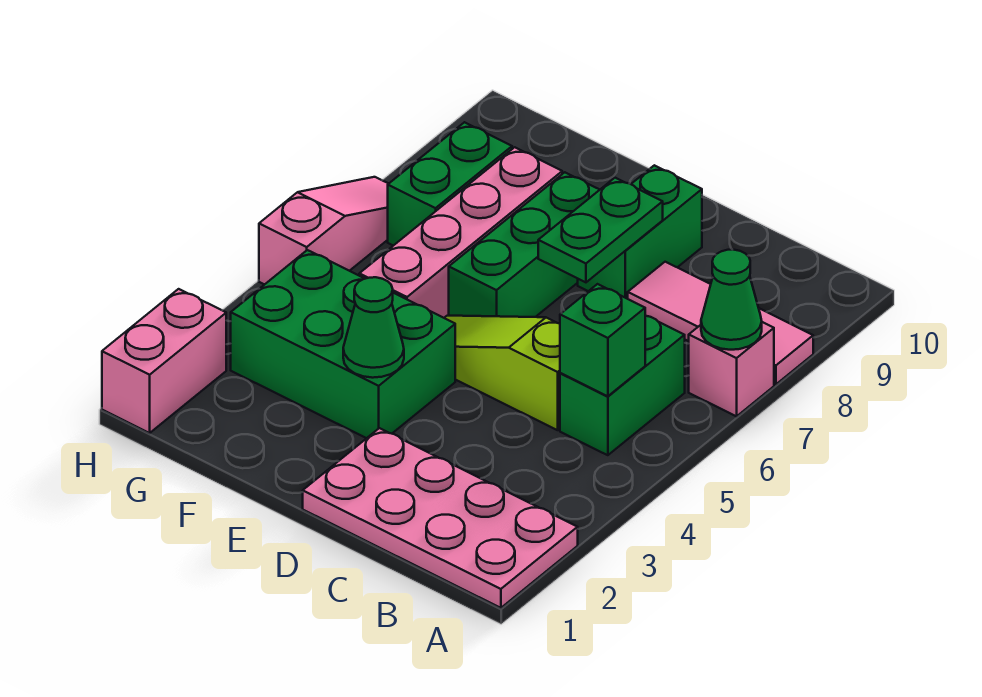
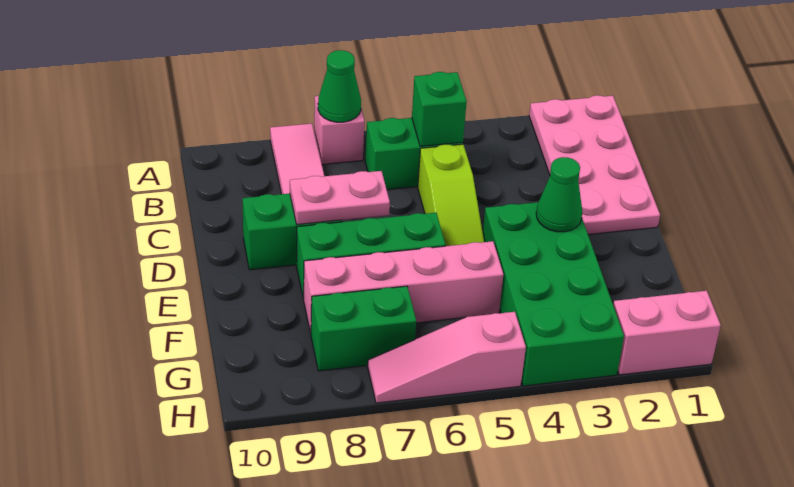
green 1x2 plate [538,178,663,282] -> pink 1x2 plate [290,171,390,224]
green 2x3 brick [231,250,455,438] -> green 2x4 brick [483,202,624,386]

